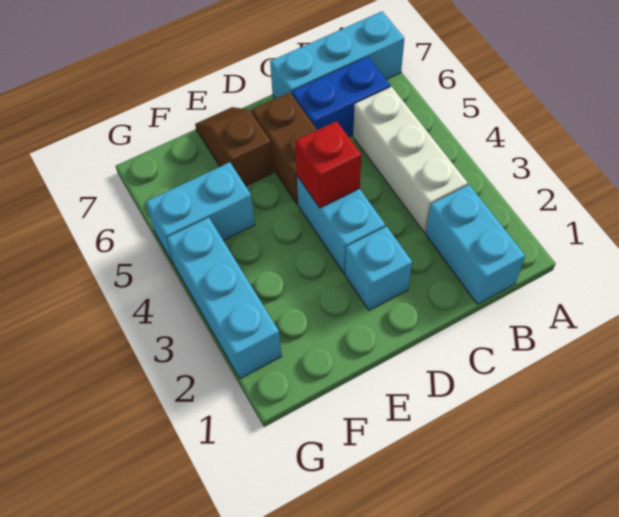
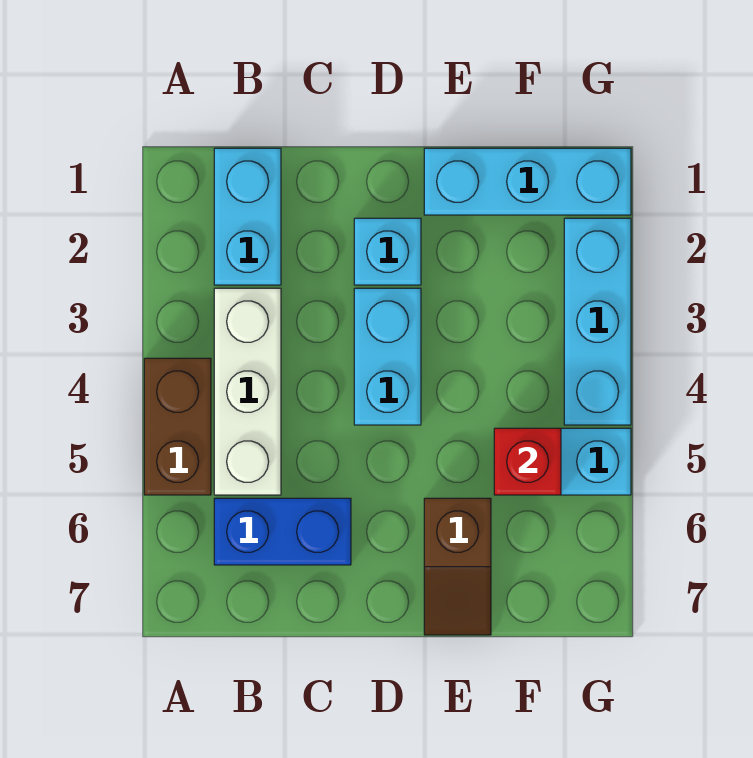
cyan 1x3 brick [270,11,404,99] -> cyan 1x3 brick moved to [424,148,631,215]
red 1x1 brick [295,121,361,208] -> red 1x1 brick moved to [494,428,561,495]
brown 1x2 brick [252,92,317,204] -> brown 1x2 brick moved to [144,358,211,495]

